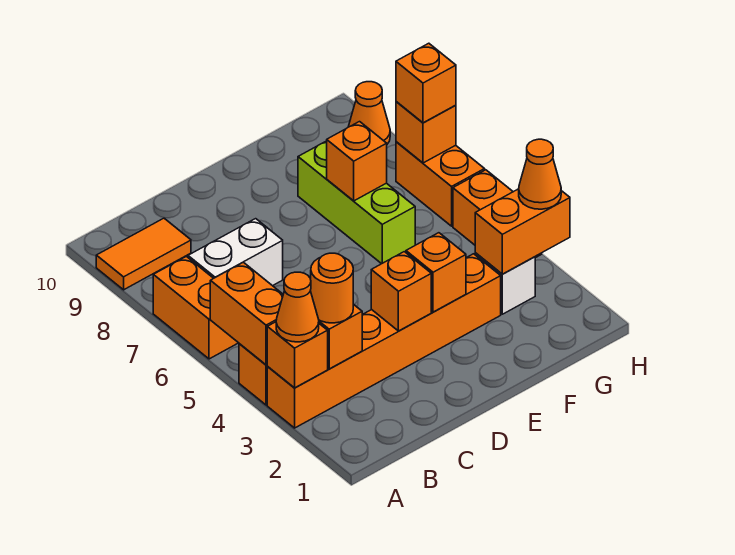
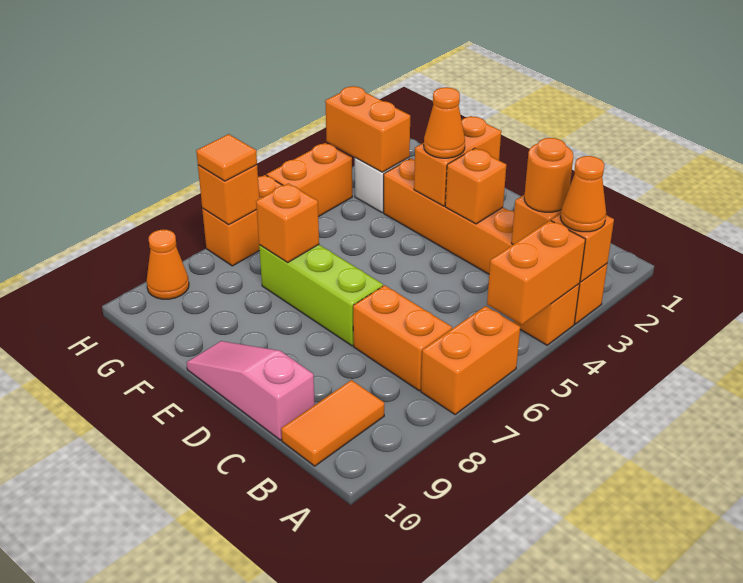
orange 1x2 tile [96,218,191,290] -> orange 1x2 tile turned to [281,380,384,466]
white 1x2 brick [188,219,283,286] -> orange 1x2 brick [353,285,452,391]
none -> pink 1x3 slope [186,341,315,440]
orange 1x1 brick [406,233,466,312] -> orange 1x2 brick [414,116,501,206]
lime 1x3 brick [298,141,415,264] -> lime 1x3 brick turned to [259,245,383,346]
orange 1x1 cone [519,139,561,209] -> orange 1x1 cone moved to [424,87,465,158]
orange 1x1 brick [396,43,456,123] -> orange 1x1 tile [196,134,257,181]

